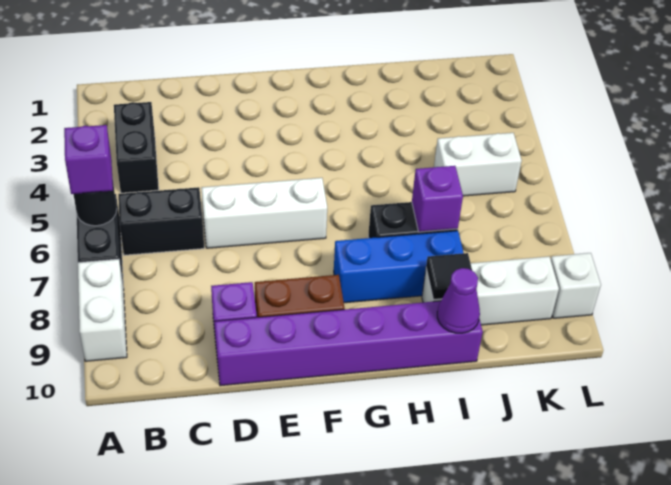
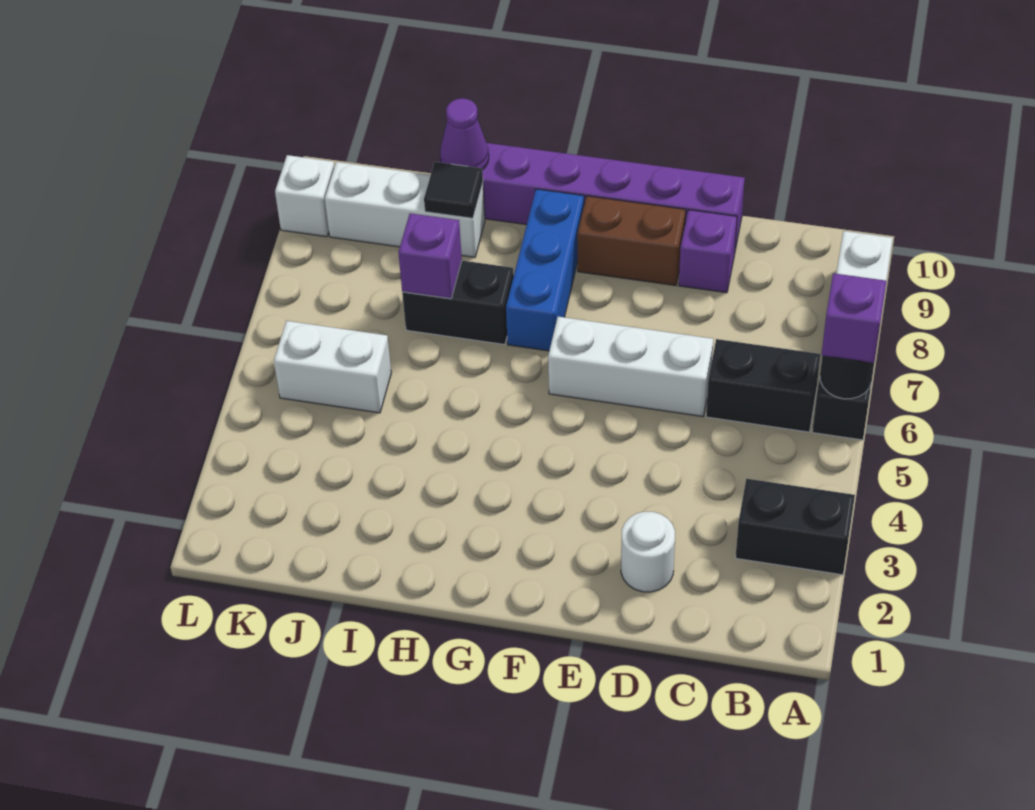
black 1x2 brick [114,102,159,193] -> black 1x2 brick turned to [736,479,855,575]
none -> white 1x1 round brick [621,512,675,592]
blue 1x3 brick [334,231,463,303] -> blue 1x3 brick turned to [506,189,584,351]

